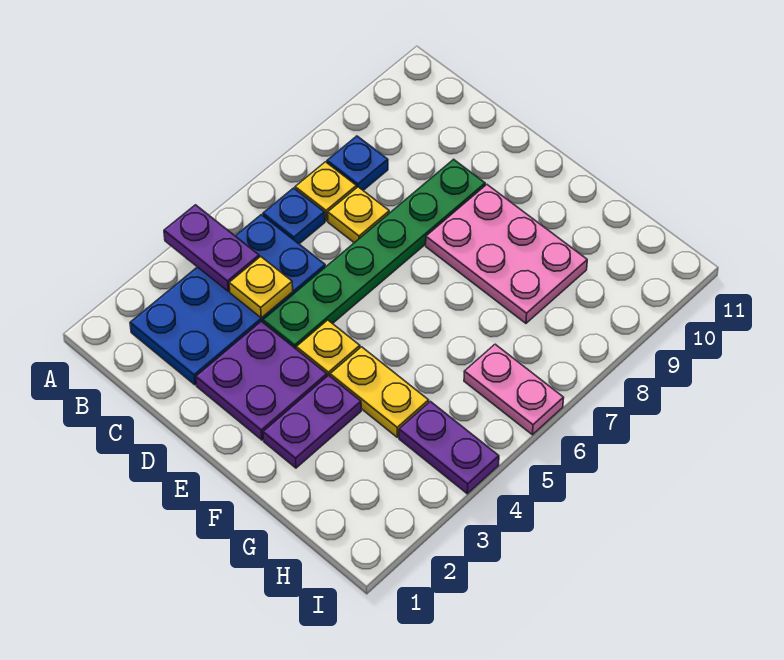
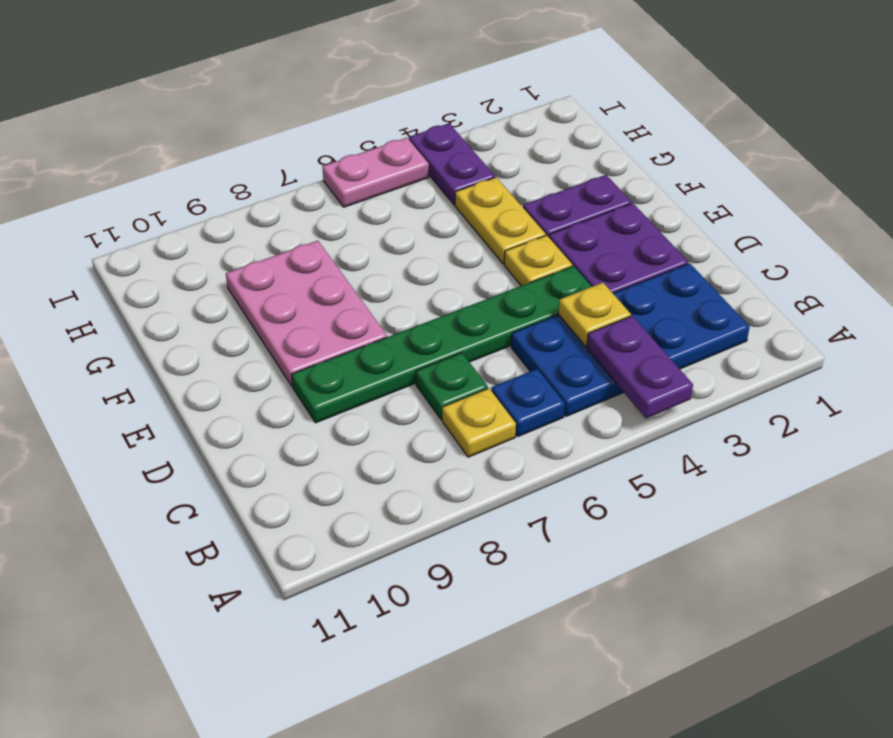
blue 1x1 plate [327,136,388,190] -> none
yellow 1x1 plate [328,187,389,243] -> green 1x1 plate [416,353,488,420]
pink 1x2 plate [464,344,564,435] -> pink 1x2 plate turned to [322,138,429,207]

